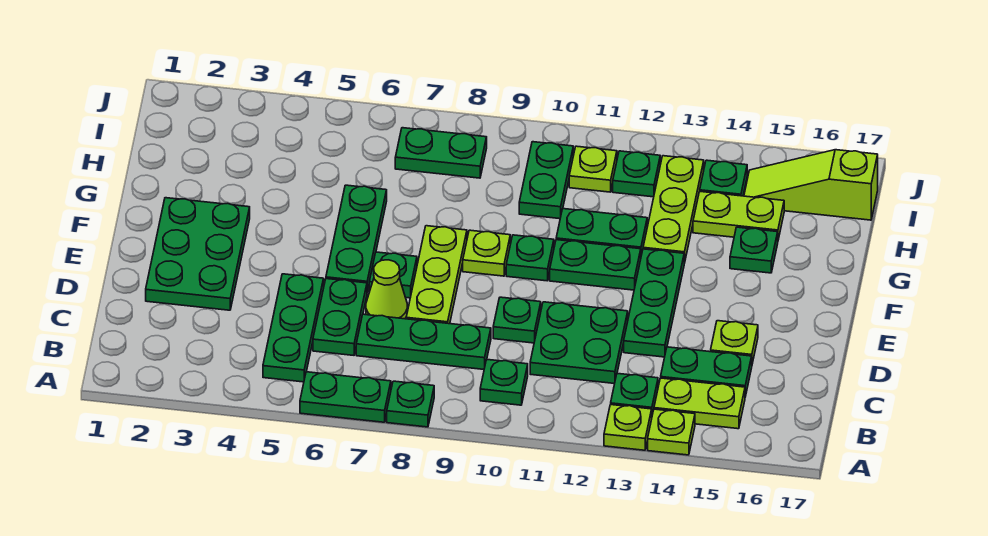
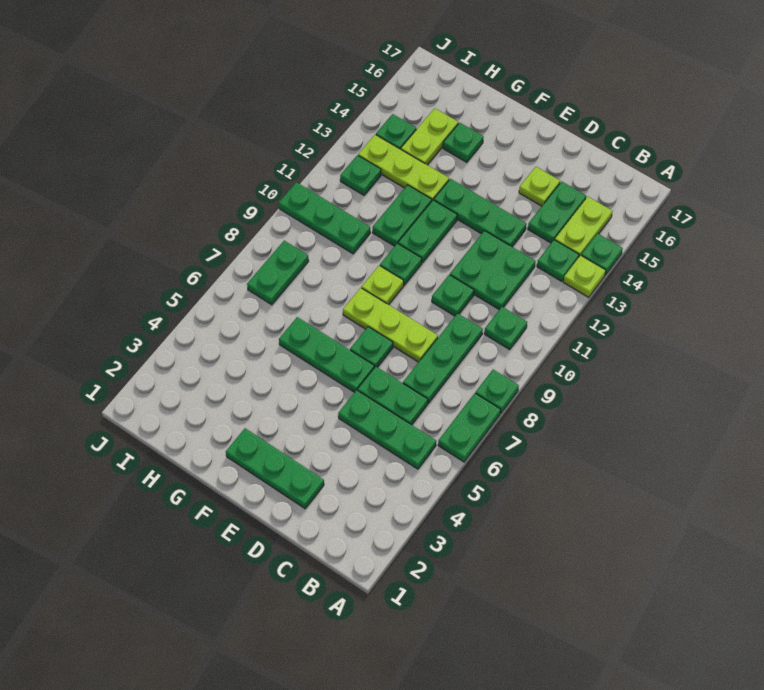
lime 1x1 plate [648,409,695,455] -> green 1x1 plate [581,233,623,275]
green 2x3 plate [146,198,250,310] -> green 1x3 plate [226,428,324,509]
lime 1x1 cone [366,260,407,319] -> none
green 1x2 plate [519,142,573,219] -> green 1x3 plate [279,182,370,254]
lime 1x1 plate [569,146,617,192] -> none
lime 1x3 slope [744,150,878,220] -> none

